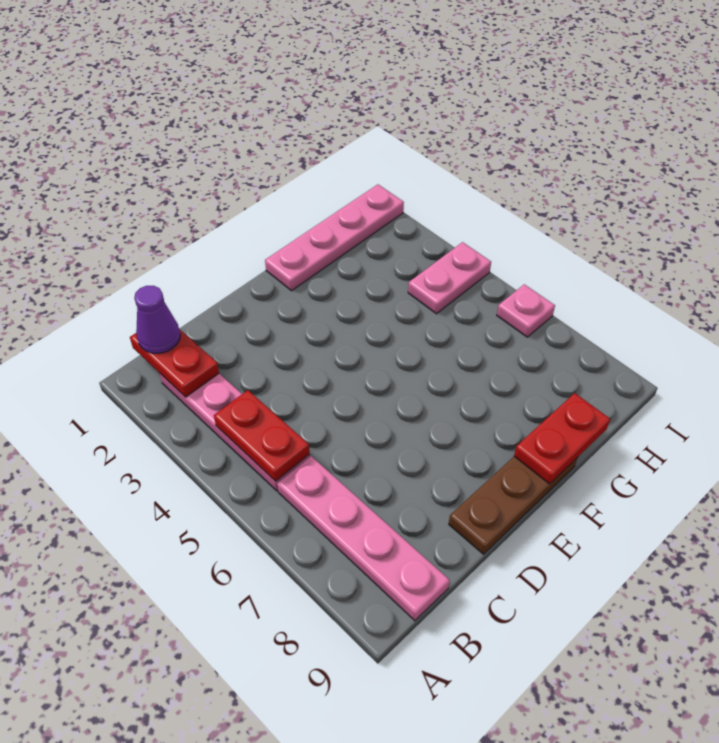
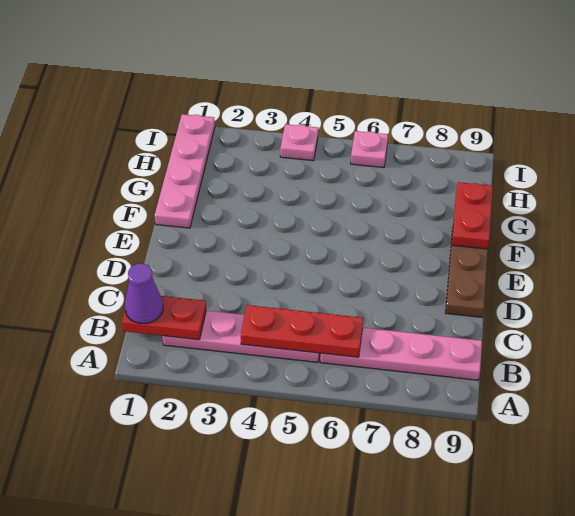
red 1x2 plate [214,390,310,481] -> red 1x3 plate [241,305,363,357]
pink 1x2 plate [408,242,491,314] -> pink 1x1 plate [280,124,318,161]

